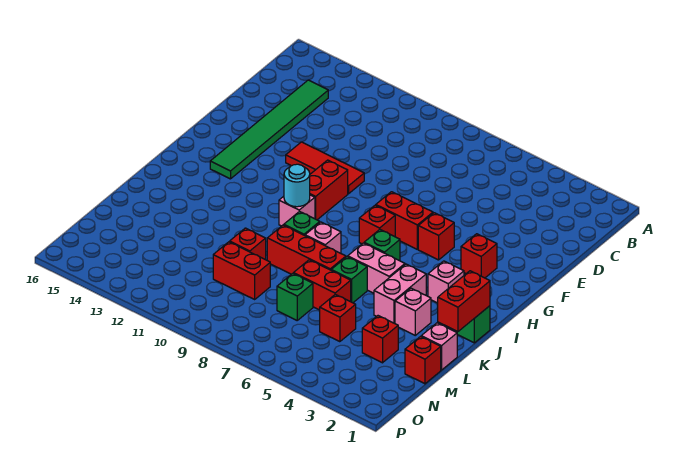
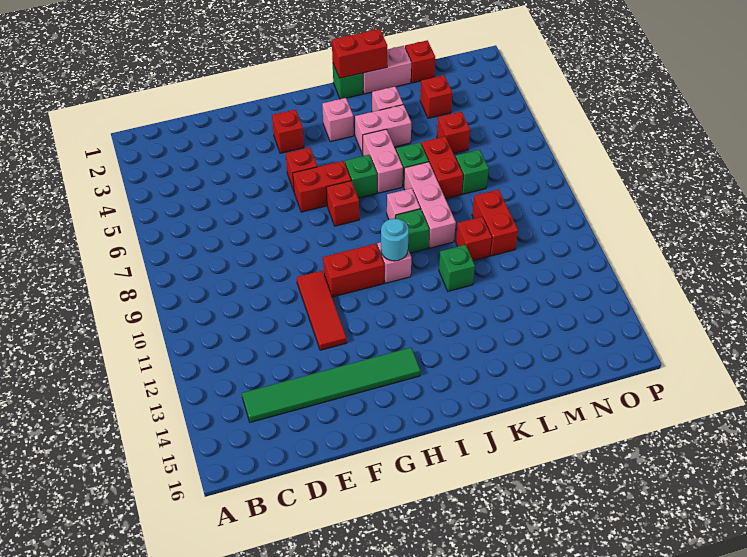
red 1x2 brick [376,192,433,249] -> red 1x2 brick turned to [293,161,351,212]
red 1x3 brick [267,225,346,274] -> pink 1x3 brick [404,162,456,248]
none -> green 1x1 brick [439,245,475,291]
pink 1x1 brick [421,323,457,370] -> pink 1x2 brick [363,46,411,94]

